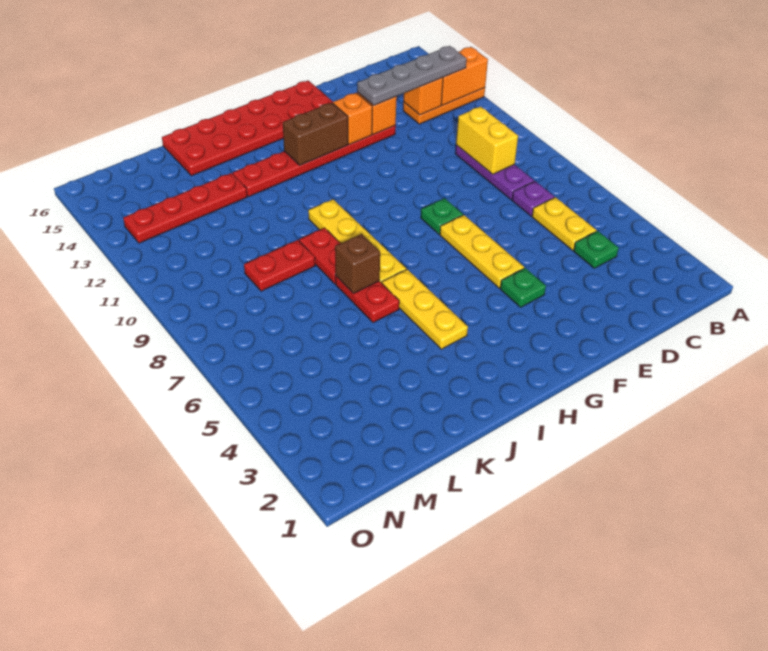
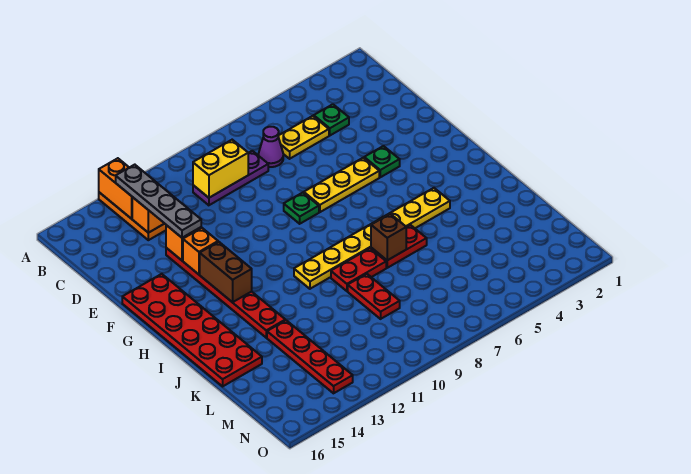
purple 1x1 plate [512,181,554,216] -> purple 1x1 cone [258,127,283,167]

